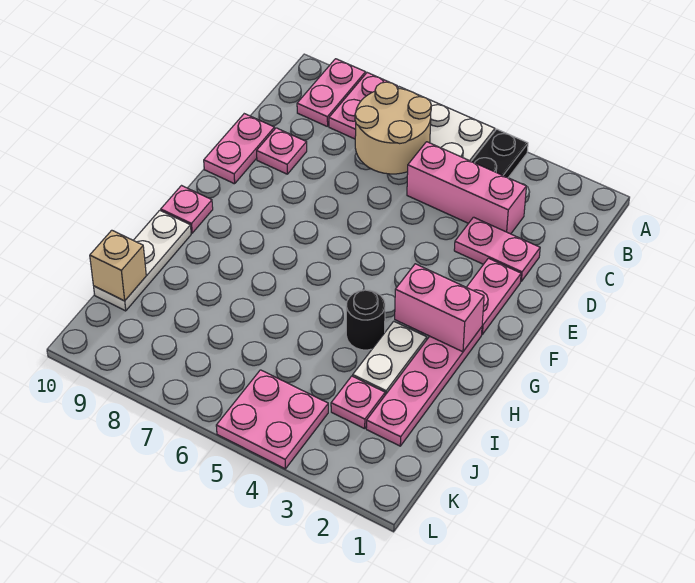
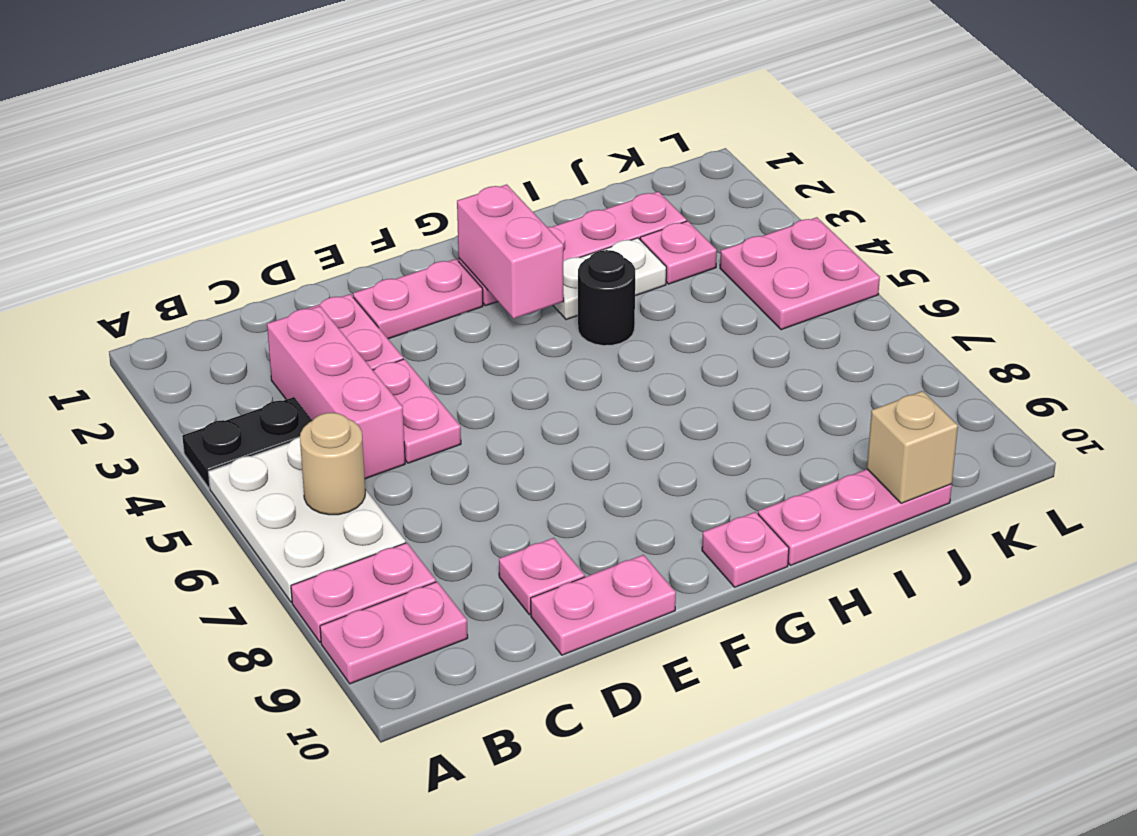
tan 2x2 round brick [355,82,431,174] -> tan 1x1 round brick [300,413,365,515]
none -> pink 1x2 plate [373,359,461,463]
white 1x3 plate [94,210,191,311] -> pink 1x3 plate [758,469,952,566]

